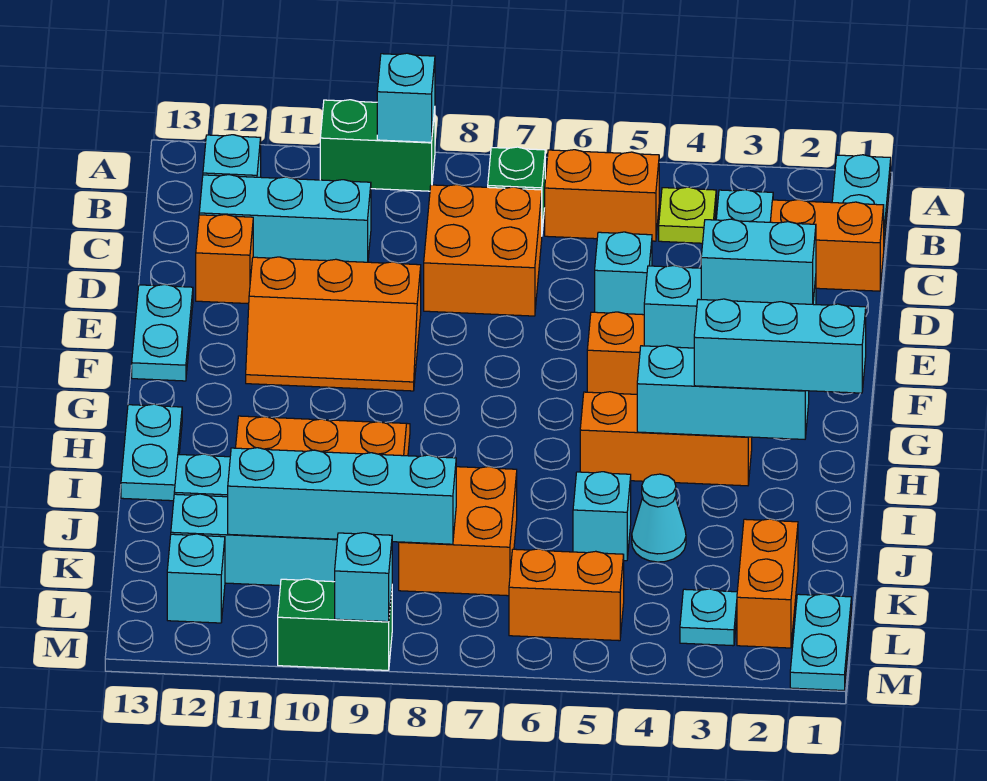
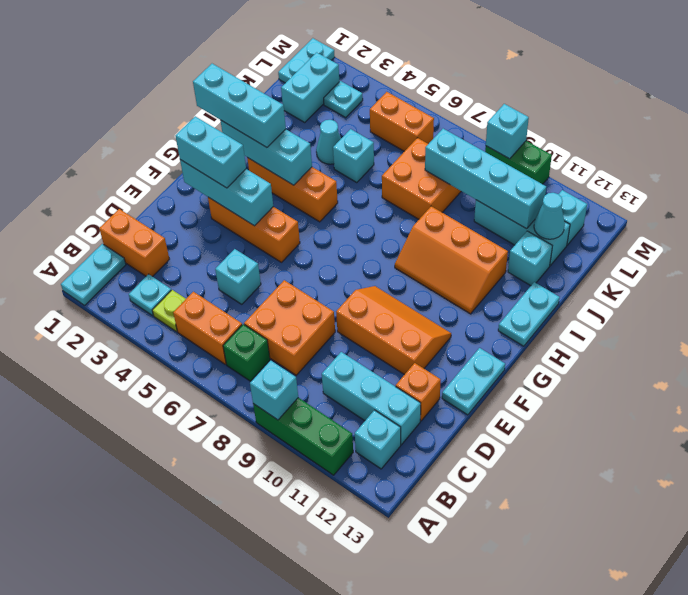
green 1x2 brick [320,100,435,191] -> green 1x3 brick [253,398,353,475]
orange 1x2 brick [737,519,798,648] -> cyan 1x2 brick [281,52,339,123]
none -> cyan 1x1 cone [534,193,565,239]

